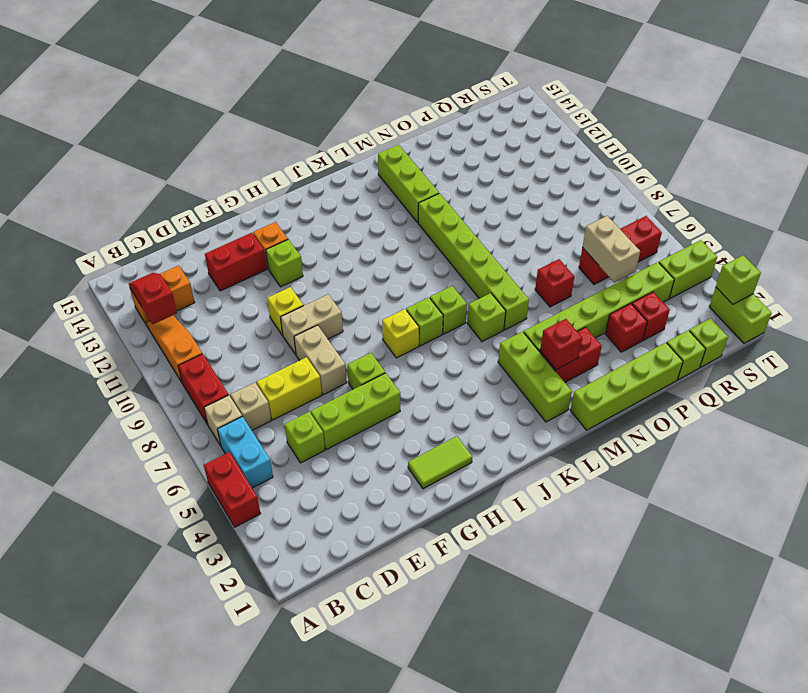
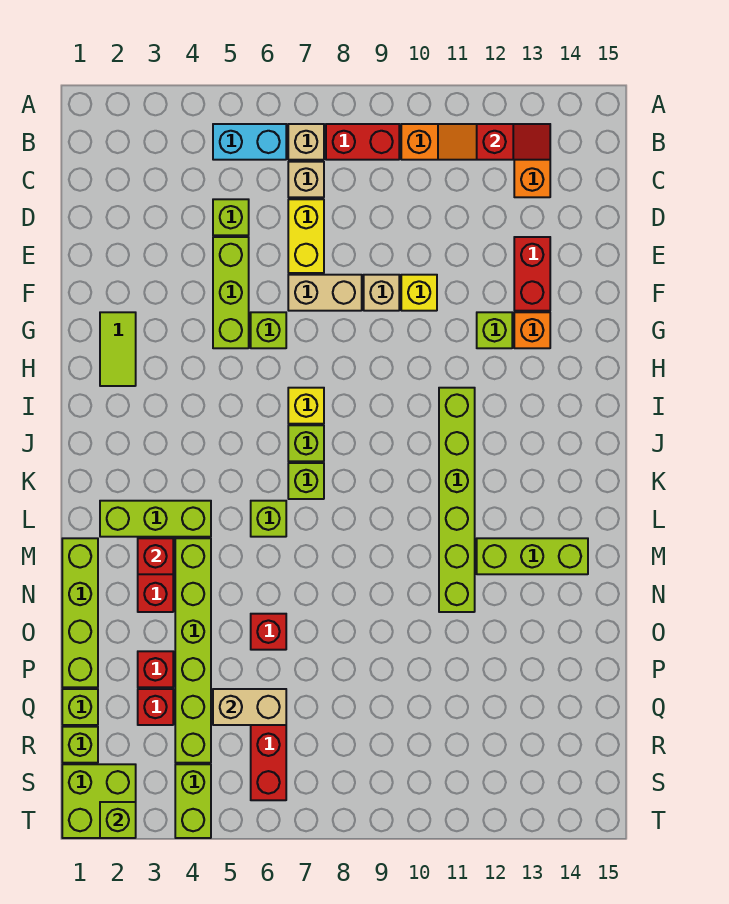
red 1x2 brick [204,452,261,527] -> none
tan 1x2 brick [281,294,343,355] -> tan 1x1 brick [364,275,399,311]
lime 1x6 brick [418,193,529,330] -> lime 1x6 brick turned to [439,388,475,612]
lime 1x2 brick [709,287,772,343] -> lime 2x2 brick [62,764,136,838]

